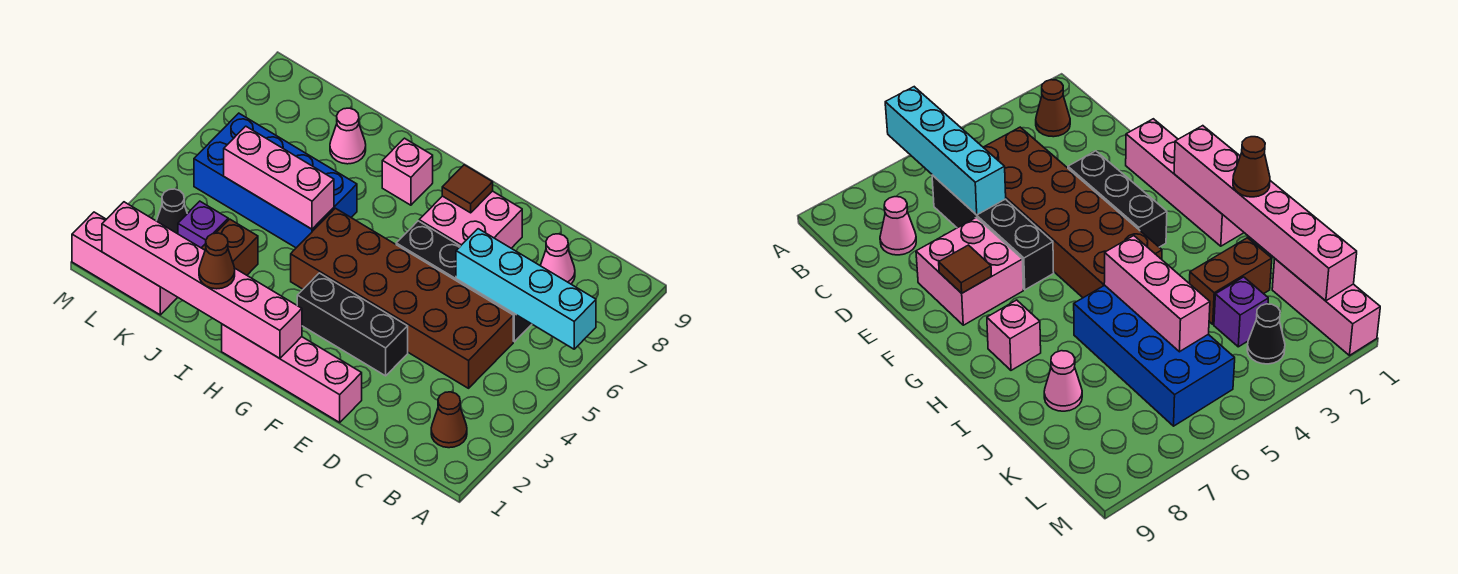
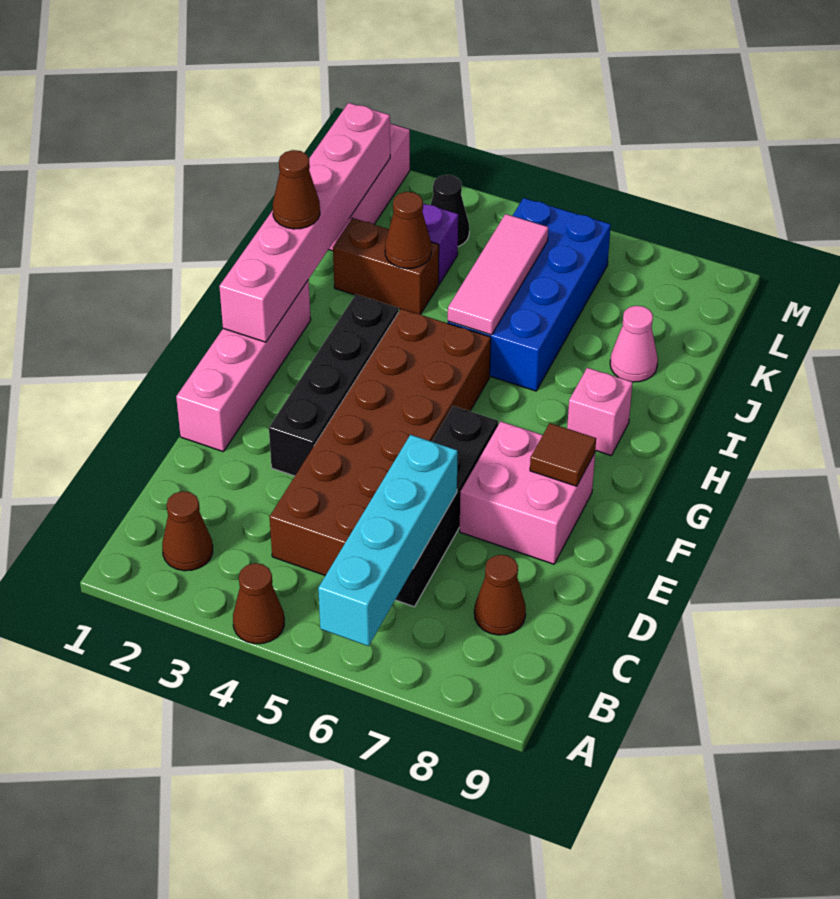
none -> brown 1x1 cone [233,563,284,644]
pink 1x1 cone [540,234,575,284] -> brown 1x1 cone [474,555,526,635]
black 1x3 brick [297,273,408,376] -> black 1x4 brick [269,294,399,476]
pink 1x3 brick [224,126,334,229] -> pink 1x3 tile [448,214,548,335]
none -> brown 1x1 cone [385,192,431,268]

